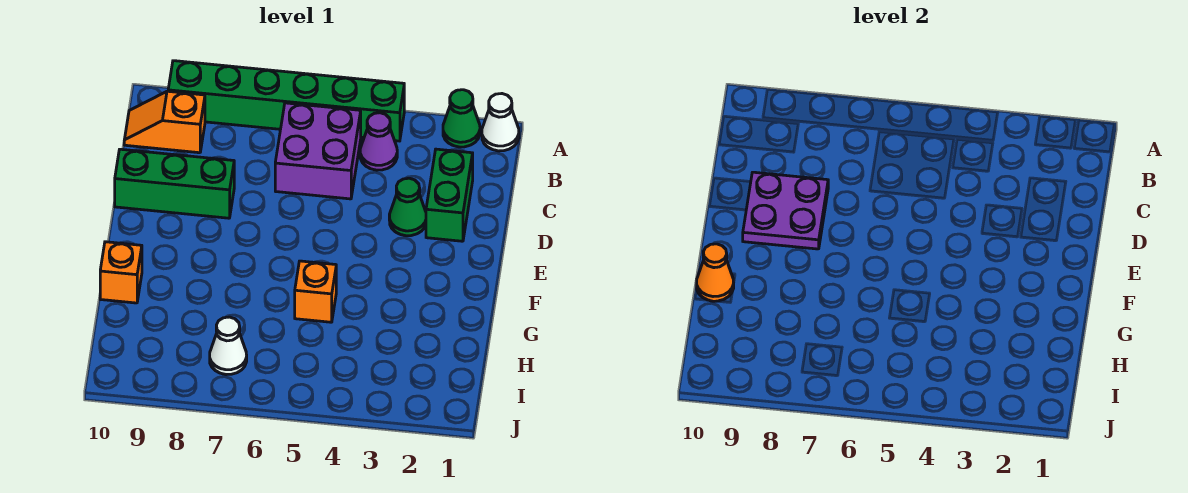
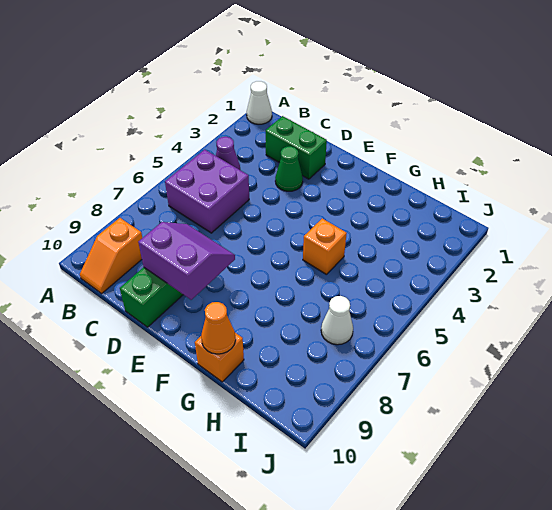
green 1x1 cone [443,90,480,147] -> none
green 1x6 brick [168,61,404,141] -> none
purple 2x2 plate [743,172,828,249] -> purple 2x2 slope [138,222,235,300]

